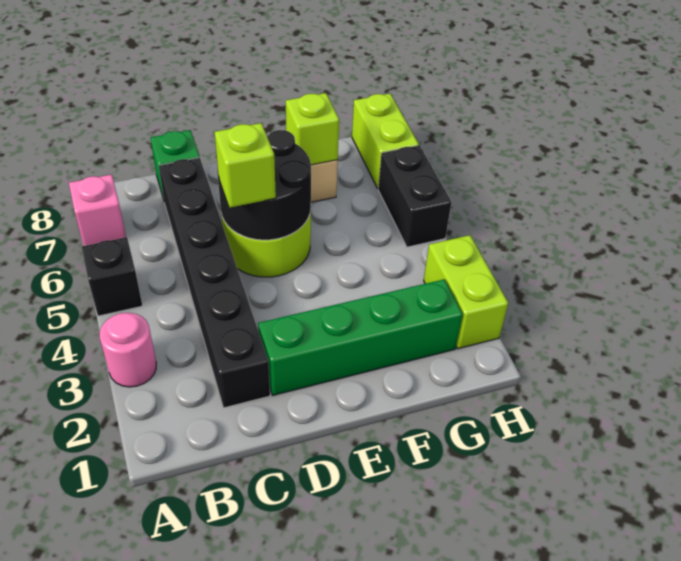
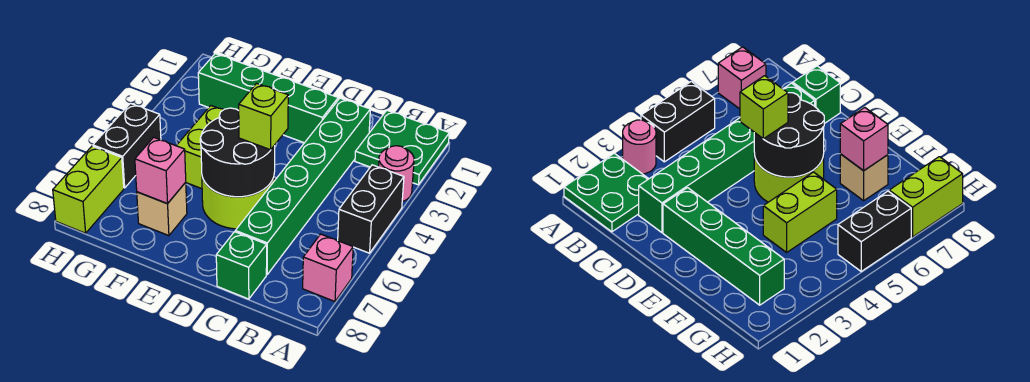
none -> green 2x2 plate [355,110,449,185]
black 1x1 brick [82,237,143,316] -> black 1x2 brick [338,165,404,253]
black 1x6 brick [159,158,270,408] -> green 1x6 brick [235,98,370,275]
lime 1x1 brick [286,93,339,165] -> pink 1x1 brick [135,137,186,204]
lime 1x2 brick [424,235,508,349] -> lime 1x2 brick moved to [176,106,223,189]

